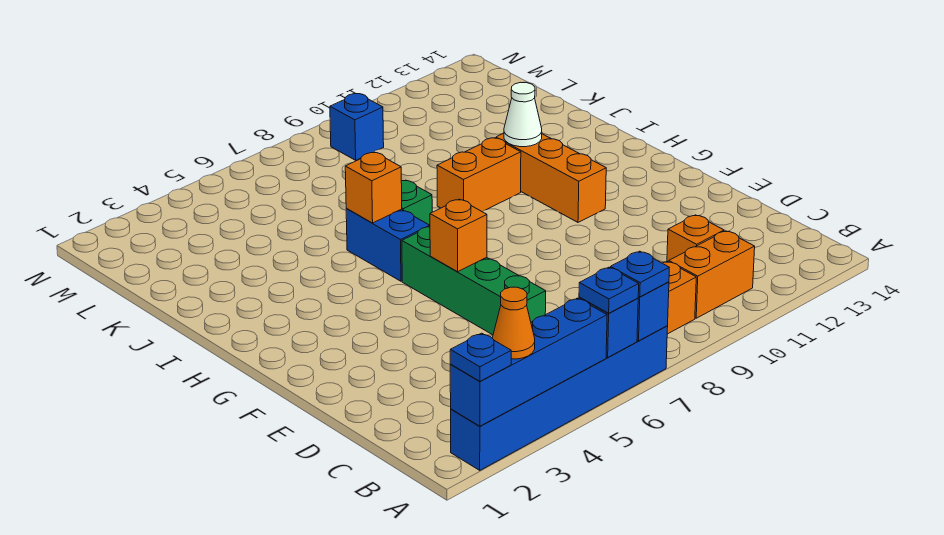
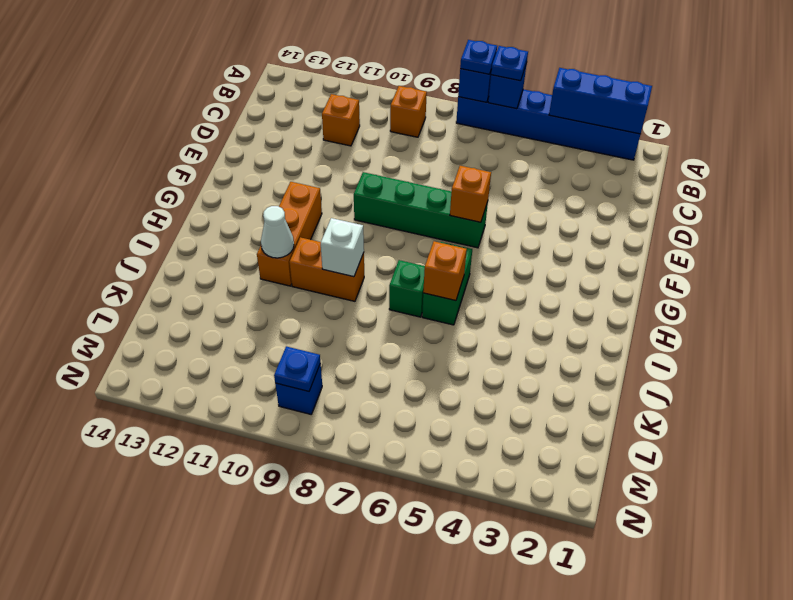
blue 1x4 brick [450,298,607,426] -> blue 1x3 brick [549,68,652,134]
blue 1x1 plate [450,333,511,381] -> blue 1x1 plate moved to [274,346,320,391]
orange 1x1 cone [492,287,535,359] -> none
orange 1x2 brick [669,231,755,318] -> none
green 1x4 brick [402,227,546,335] -> green 1x4 brick turned to [354,172,488,248]
blue 1x2 brick [346,208,430,281] -> green 1x2 brick [422,242,472,325]
none -> white 1x1 brick [321,218,364,277]

